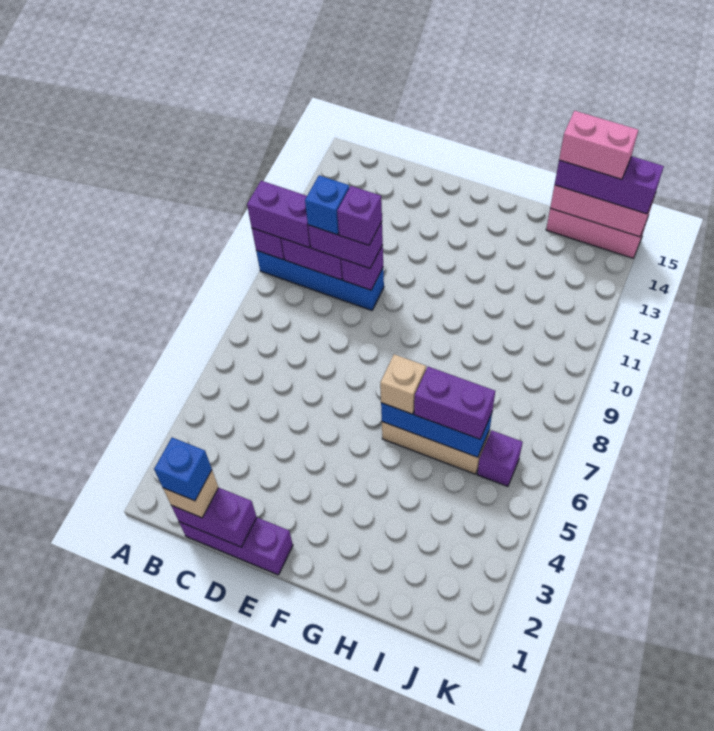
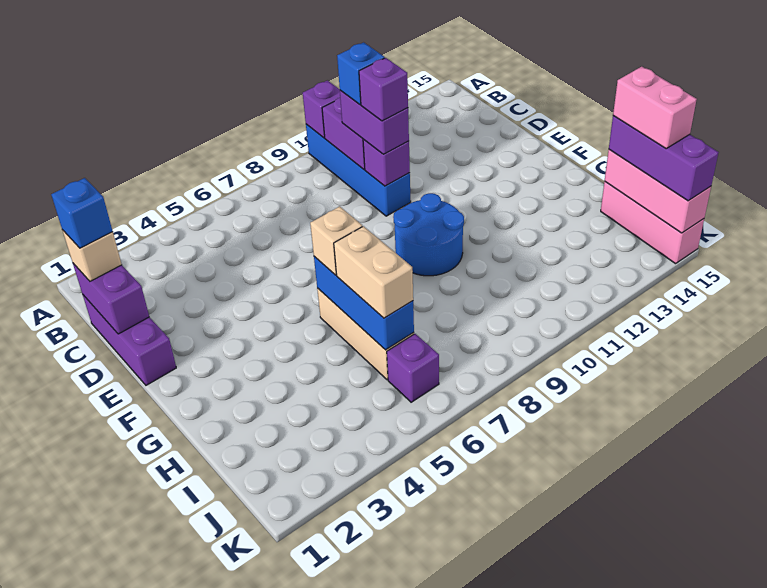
purple 1x2 brick [247,181,311,247] -> none
none -> blue 2x2 round brick [393,193,464,276]
purple 1x2 brick [414,367,495,439] -> tan 1x2 brick [334,226,413,318]

